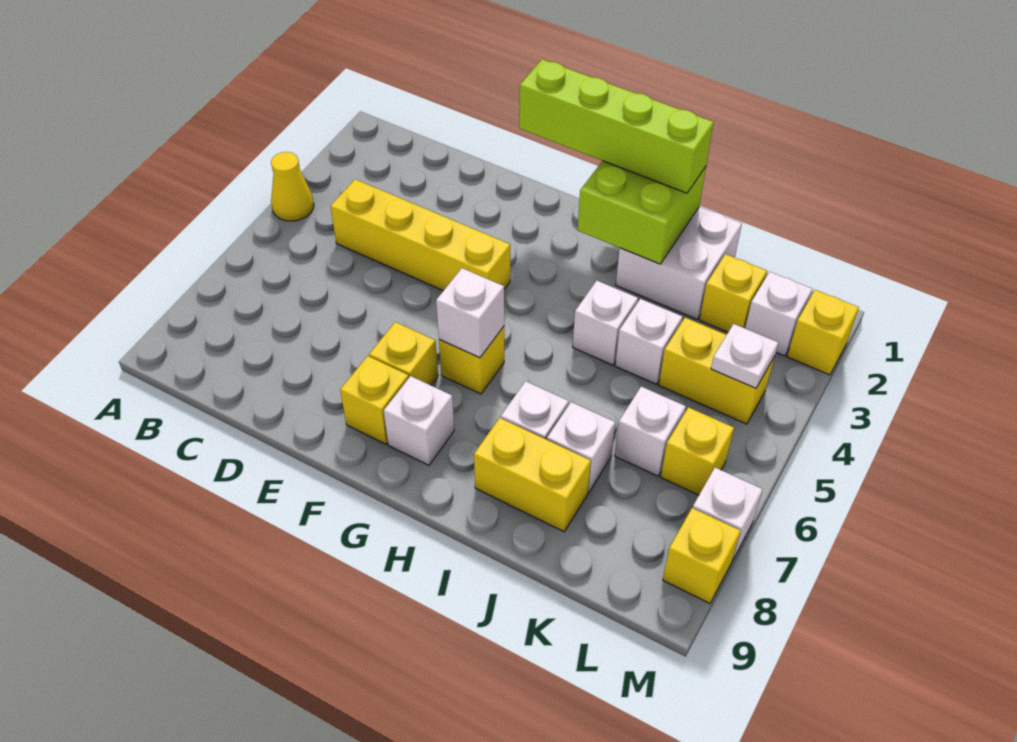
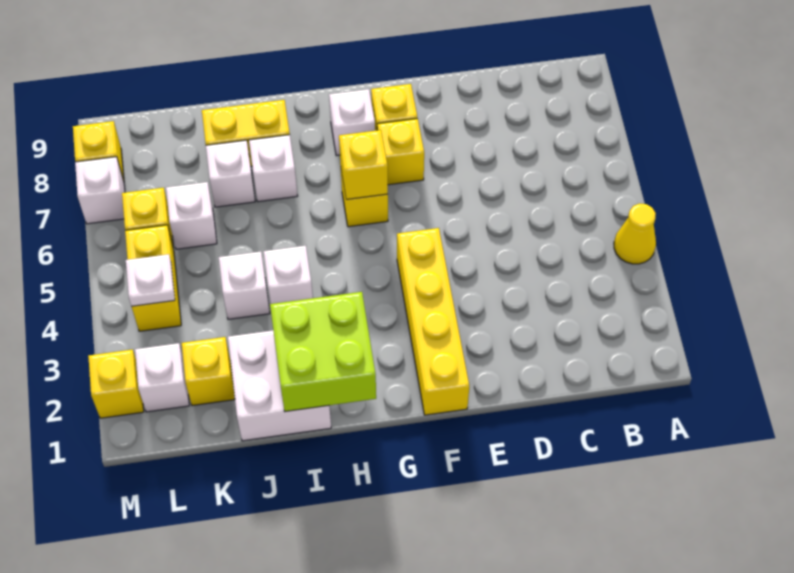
yellow 1x4 brick [330,179,510,291] -> yellow 1x4 brick turned to [397,228,469,415]
lime 1x4 brick [519,59,714,193] -> none
white 1x1 brick [436,268,504,358] -> yellow 1x1 brick [339,130,388,199]
yellow 1x2 brick [659,318,775,424] -> yellow 1x2 brick turned to [125,225,181,331]

